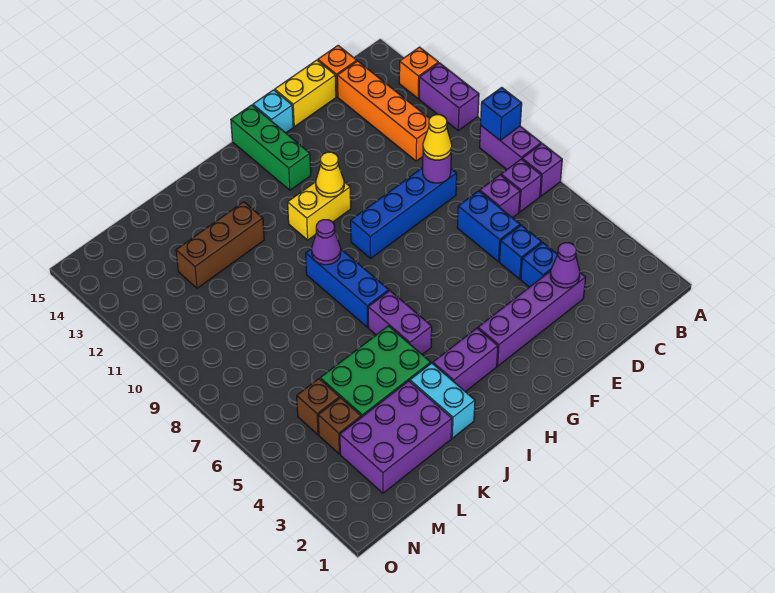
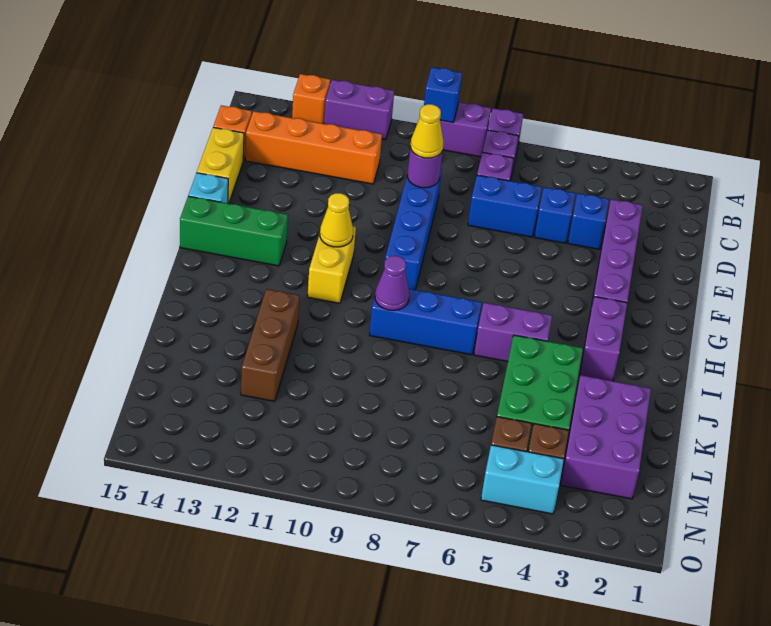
purple 1x1 cone [550,243,580,288] -> none
cyan 1x2 brick [410,363,475,438] -> cyan 1x2 brick moved to [481,445,564,514]

